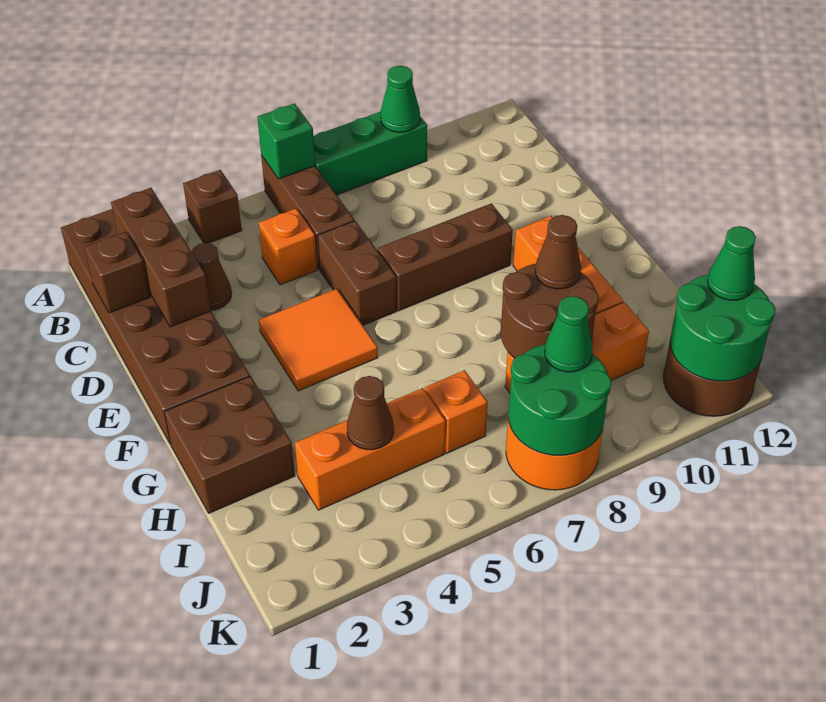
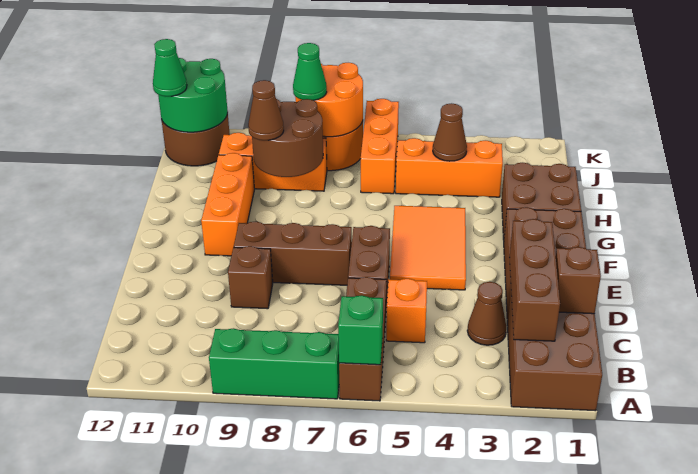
brown 1x1 brick [183,170,242,243] -> brown 1x1 brick moved to [228,246,273,309]
green 1x1 cone [381,66,420,132] -> none
orange 2x2 tile [259,289,378,391] -> orange 2x3 tile [390,206,466,290]
orange 1x1 brick [425,370,488,453] -> orange 1x3 brick [361,99,399,194]
green 2x2 round brick [508,344,611,455] -> orange 2x2 round brick [295,63,363,137]

